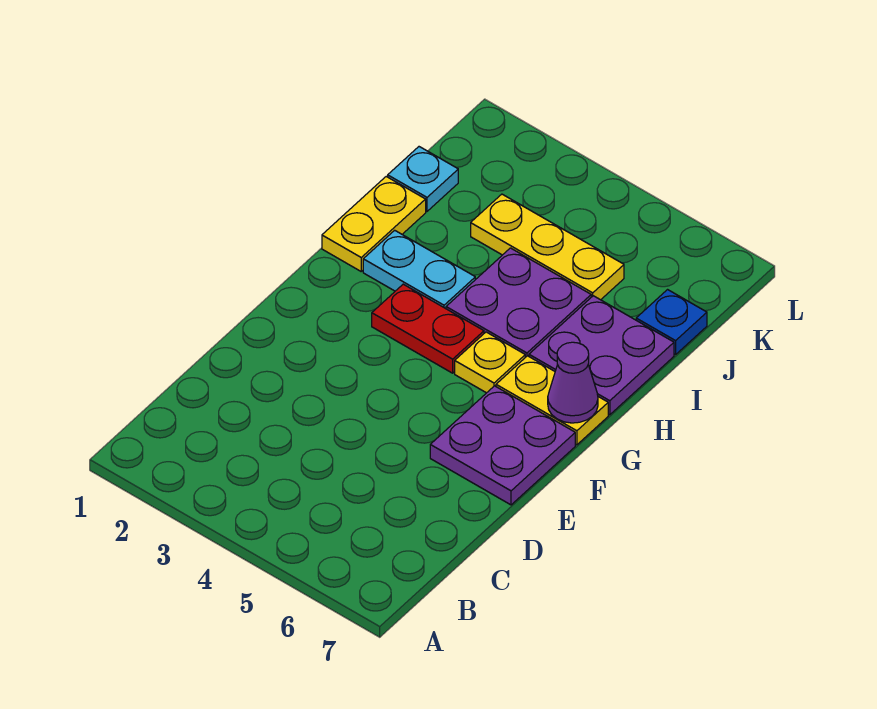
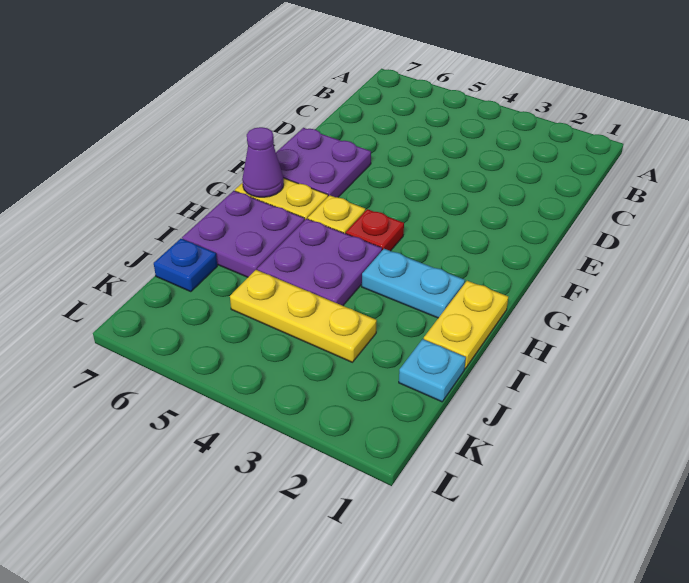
red 1x2 plate [372,284,484,373] -> red 1x1 plate [346,209,404,251]

